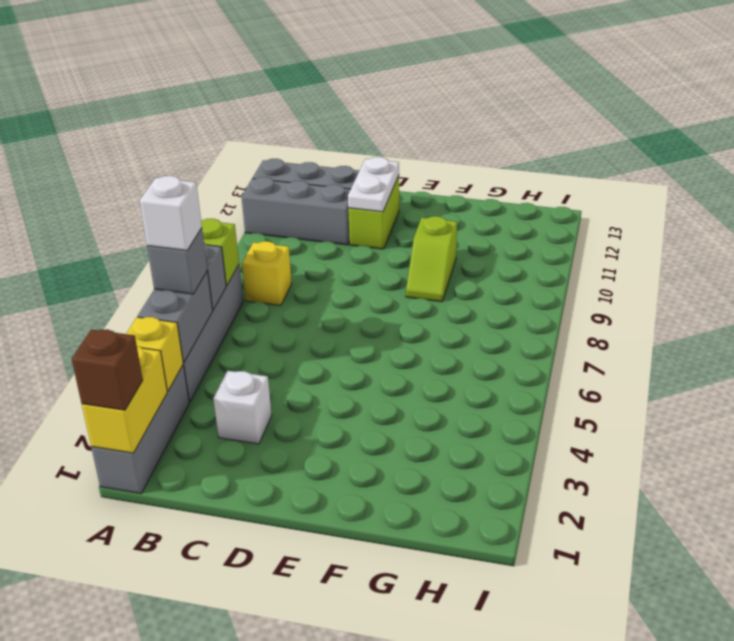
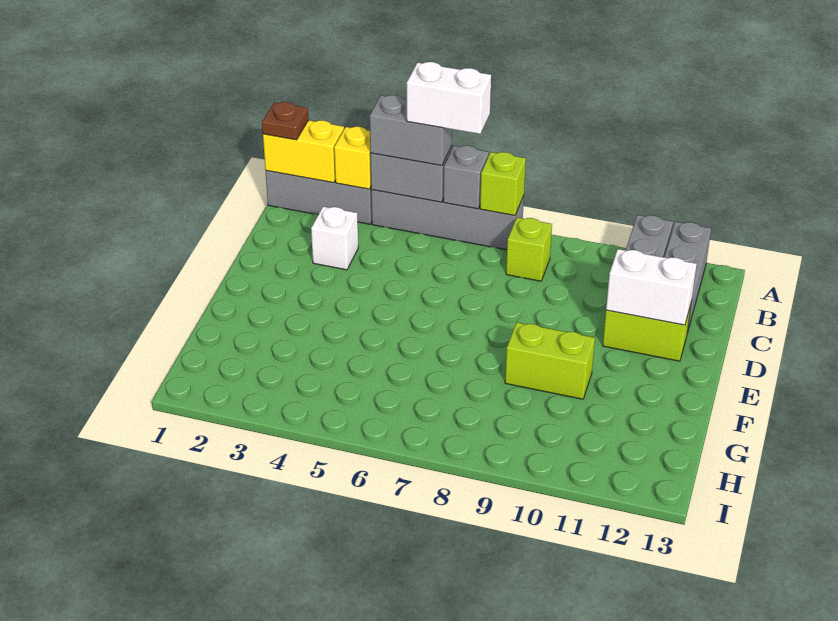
brown 1x1 brick [72,329,143,410] -> brown 1x1 plate [262,102,308,140]
grey 1x1 brick [147,228,207,294] -> grey 1x2 brick [370,95,452,165]
white 1x1 brick [140,176,202,250] -> white 1x2 brick [407,62,491,134]
yellow 1x1 brick [242,241,292,305] -> lime 1x1 brick [506,218,552,281]
white 1x2 plate [348,157,399,212] -> white 1x2 brick [606,249,697,325]
lime 1x2 slope [406,216,457,302] -> lime 1x2 brick [505,322,595,399]

